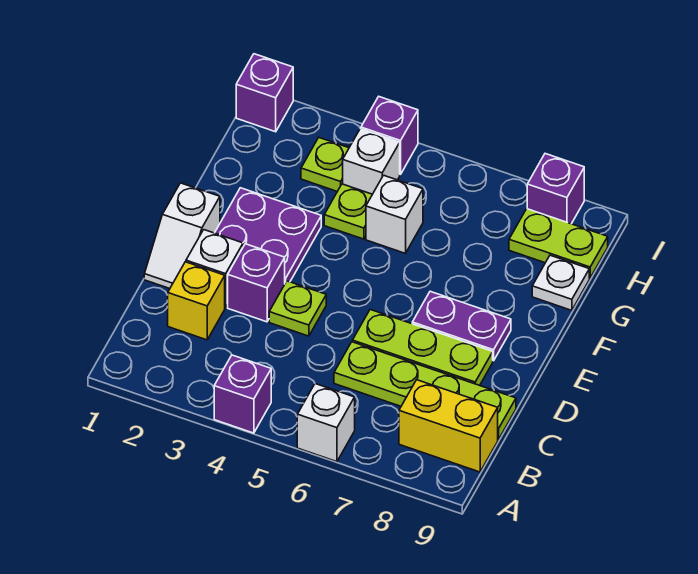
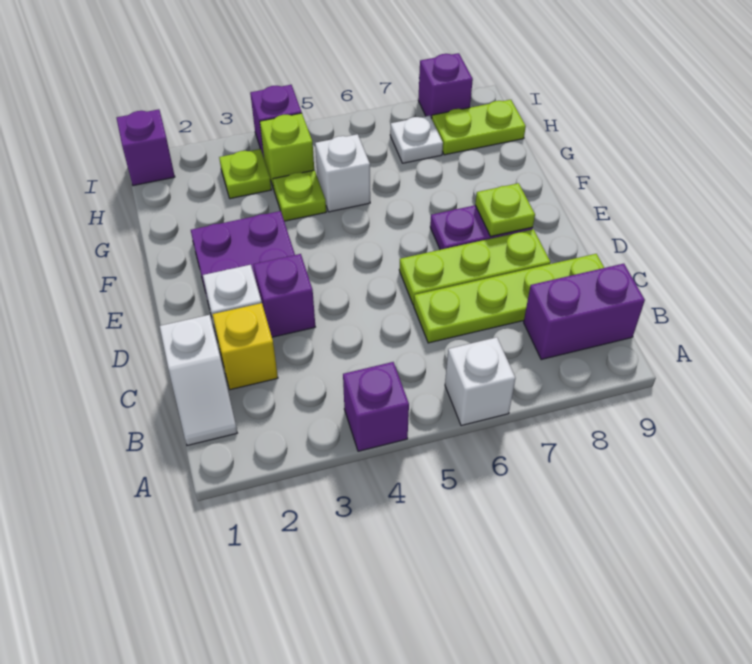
yellow 1x2 brick [399,380,498,472] -> purple 1x2 brick [524,264,645,360]
white 1x2 slope [144,183,220,289] -> white 1x2 slope moved to [160,315,237,446]
lime 1x1 plate [269,281,326,336] -> lime 1x1 plate moved to [475,183,535,236]
white 1x1 plate [532,255,589,310] -> white 1x1 plate moved to [390,116,443,163]
white 1x1 brick [343,129,400,194] -> lime 1x1 brick [260,113,314,189]

